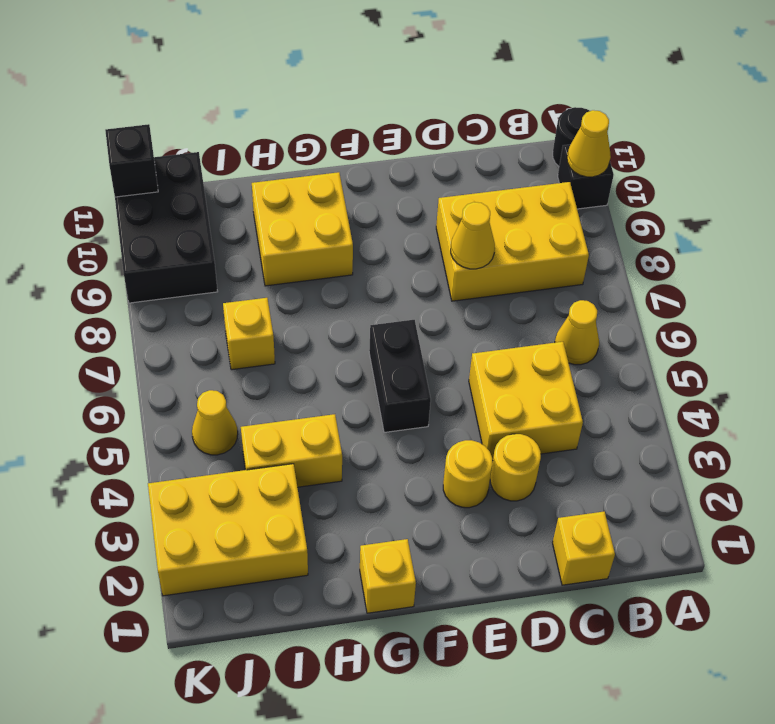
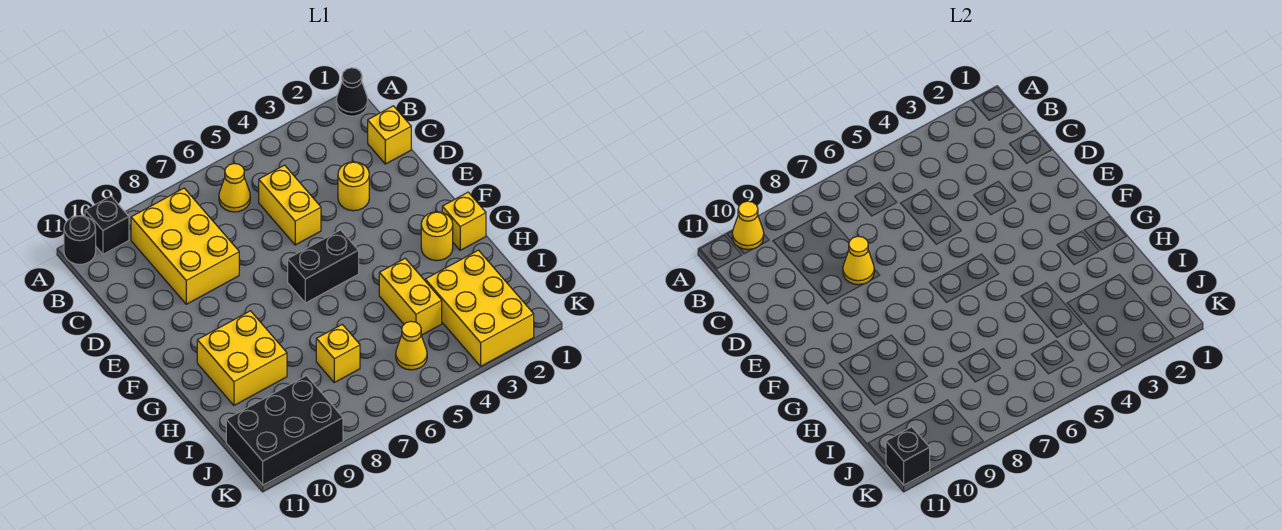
none -> black 1x1 cone [336,68,368,116]
yellow 2x2 brick [469,342,583,461] -> yellow 1x2 brick [259,165,321,245]
yellow 1x1 round brick [443,440,492,508] -> yellow 1x1 round brick moved to [421,212,453,261]

